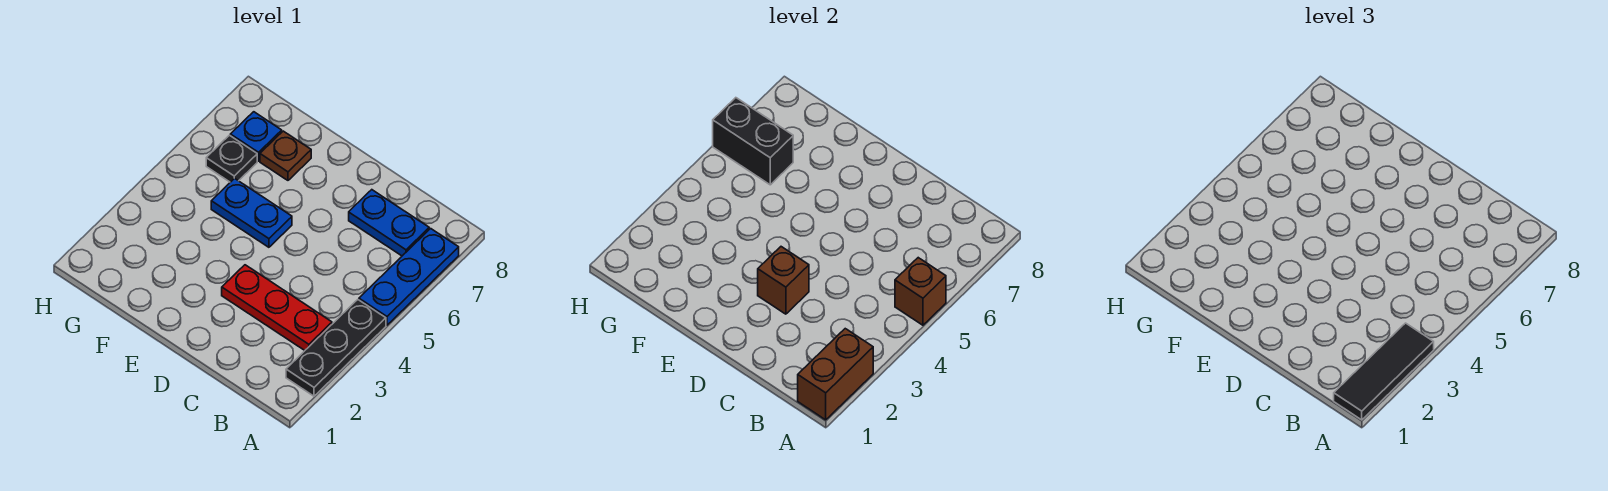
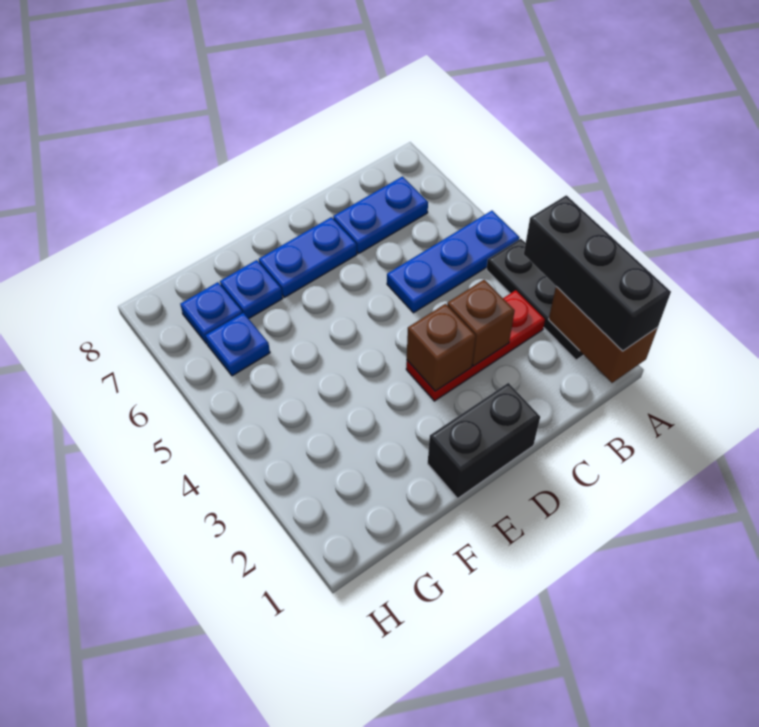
black 1x3 tile [1334,323,1434,420] -> black 1x3 brick [524,195,671,351]
blue 1x3 plate [359,229,459,325] -> blue 1x3 plate turned to [387,211,520,313]
brown 1x1 brick [895,258,946,325] -> brown 1x1 brick moved to [447,280,515,366]
blue 1x2 plate [211,178,292,247] -> blue 1x2 plate moved to [259,217,357,297]
brown 1x1 plate [260,131,311,180] -> blue 1x1 plate [220,260,283,319]
black 1x1 plate [206,135,257,182] -> blue 1x1 plate [205,313,270,376]
black 1x2 brick [713,98,793,185] -> black 1x2 brick moved to [428,383,540,498]

